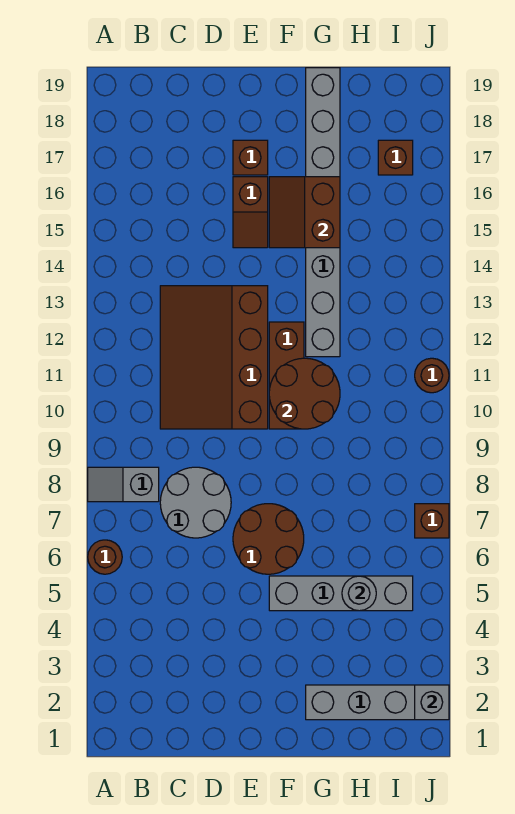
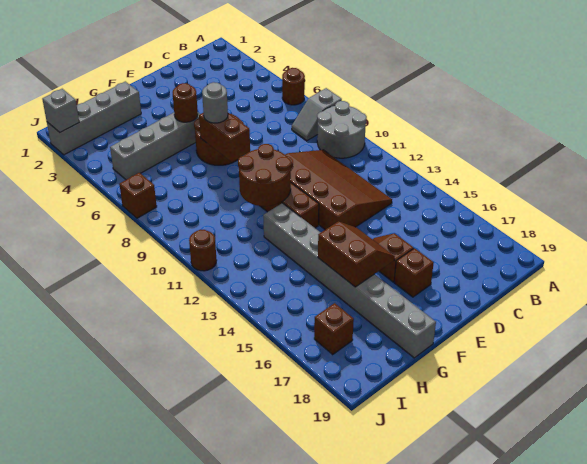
grey 1x2 slope [88,467,159,502] -> grey 1x2 slope turned to [292,88,342,141]
grey 2x2 round brick [160,467,231,538] -> grey 2x2 round brick moved to [317,101,367,158]
none -> brown 1x1 round brick [173,83,198,122]
none -> brown 1x2 brick [199,113,250,162]
grey 1x1 round brick [342,576,376,611] -> grey 1x1 round brick moved to [202,82,228,123]

